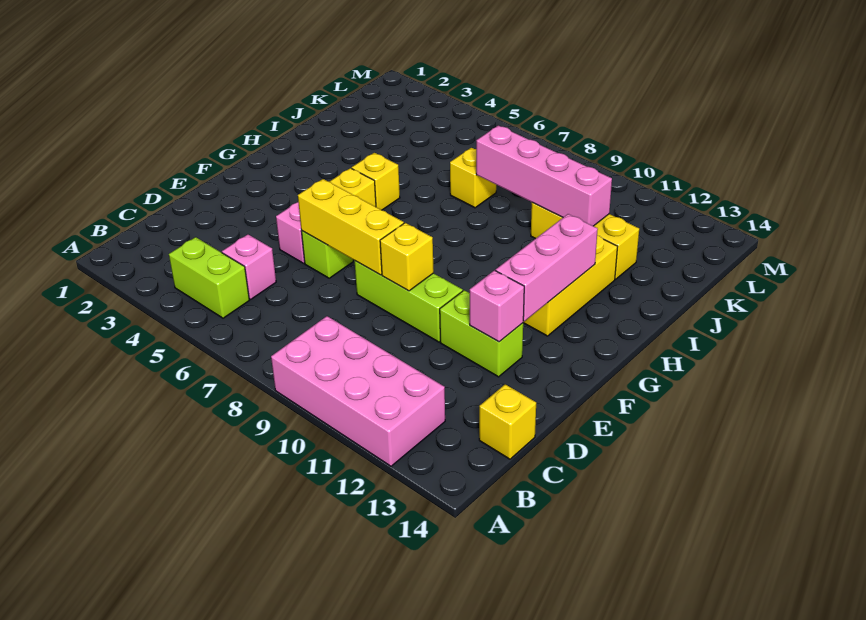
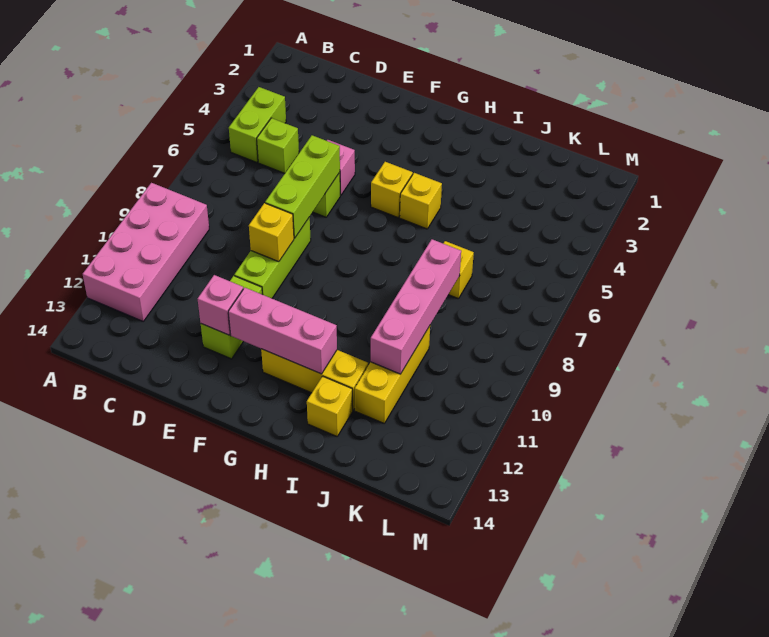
pink 1x1 brick [222,234,276,299] -> lime 1x1 brick [257,118,299,173]
yellow 1x1 brick [479,384,536,459] -> yellow 1x1 brick moved to [307,376,353,436]
yellow 1x3 brick [298,179,404,275] -> lime 1x3 brick [265,135,340,238]

